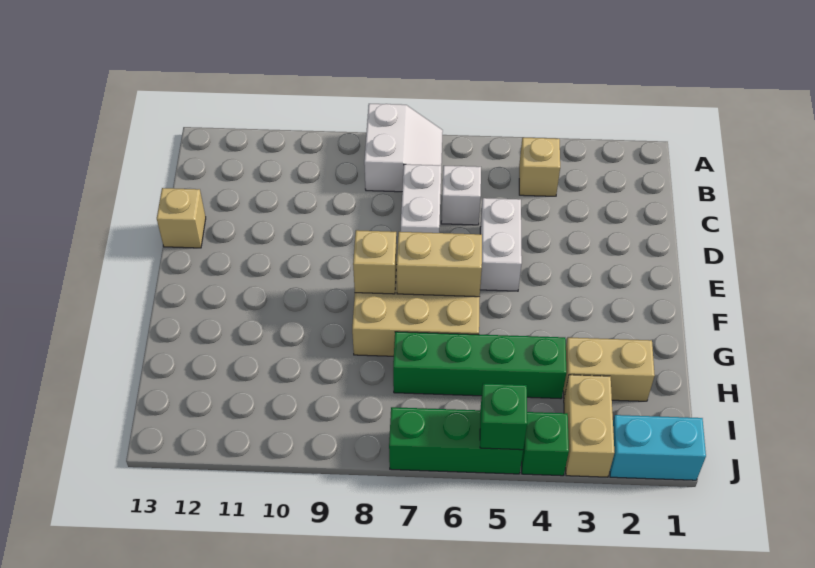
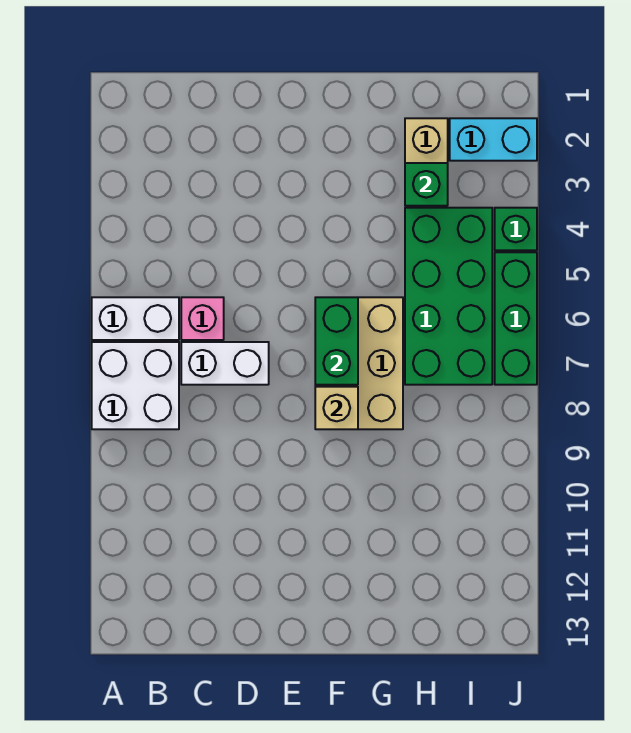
white 2x2 slope [364,104,443,192] -> white 2x2 brick [92,342,179,429]
tan 1x1 brick [519,138,560,196] -> none
white 1x1 brick [441,166,481,225] -> pink 1x1 brick [181,297,224,340]
white 1x2 brick [480,198,522,291] -> white 1x2 brick moved to [92,297,179,340]
tan 1x1 brick [157,188,206,248] -> none
tan 1x2 brick [397,232,482,297] -> green 1x2 brick [315,297,358,385]
green 1x4 brick [393,332,566,399] -> green 2x4 brick [405,208,492,385]
tan 1x2 brick [564,375,614,477] -> none
cyan 1x2 brick [610,415,706,480] -> cyan 1x2 brick turned to [450,118,537,161]
green 1x1 brick [480,383,527,450] -> green 1x1 brick moved to [405,163,448,206]

